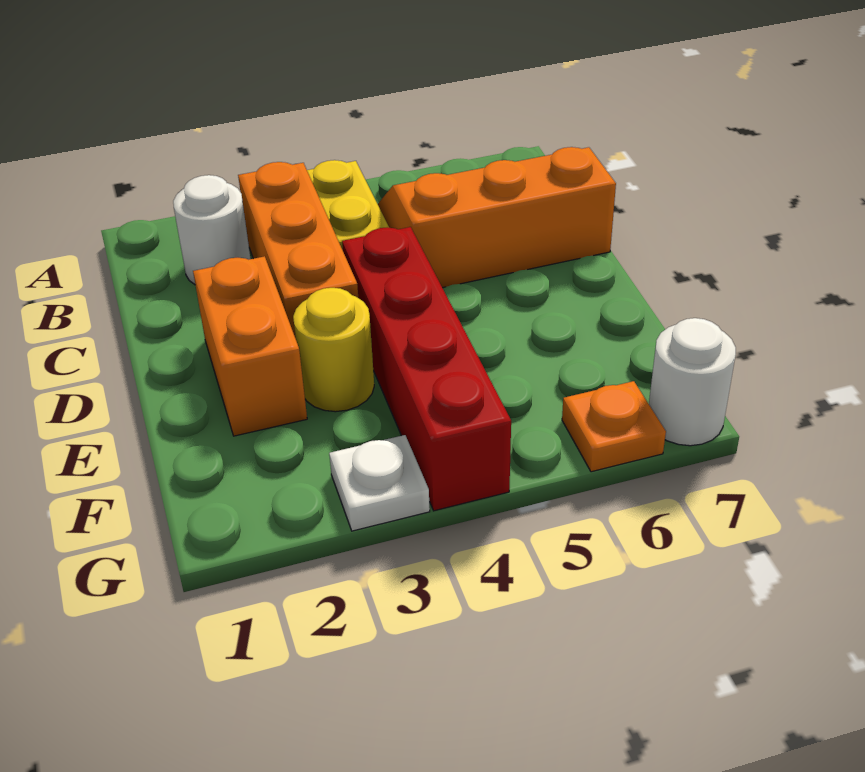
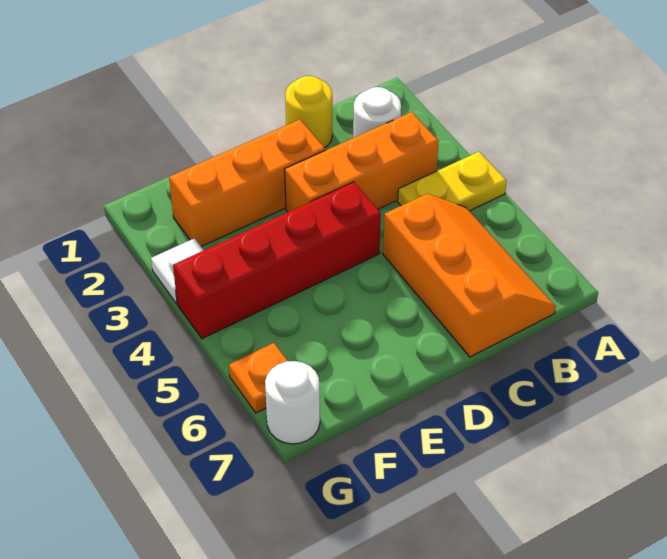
orange 1x2 brick [193,256,307,436] -> orange 1x3 brick [169,119,325,246]
yellow 1x1 round brick [293,288,374,412] -> yellow 1x1 round brick moved to [285,76,332,148]

